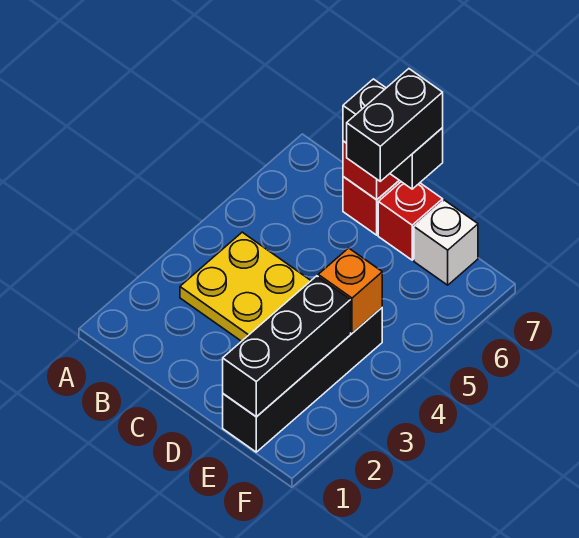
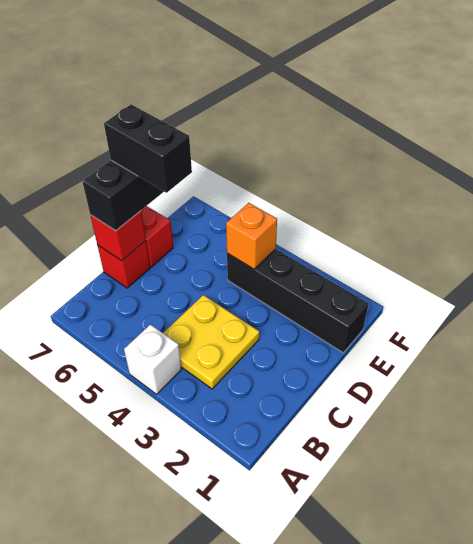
black 1x3 brick [223,276,351,417] -> none
white 1x1 brick [414,200,478,285] -> white 1x1 brick moved to [124,325,182,394]

